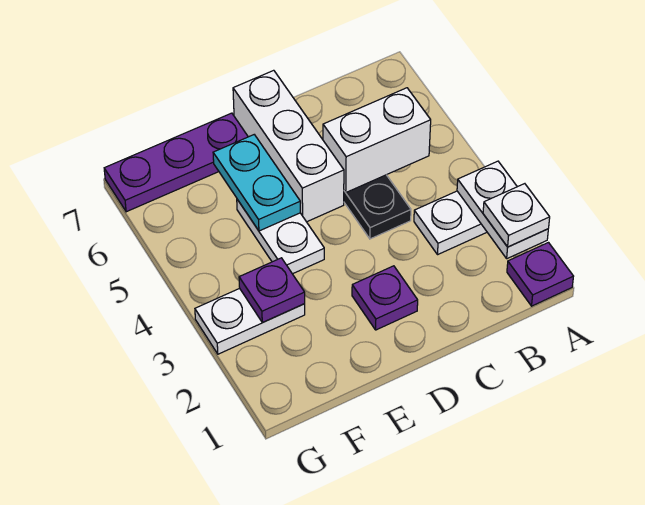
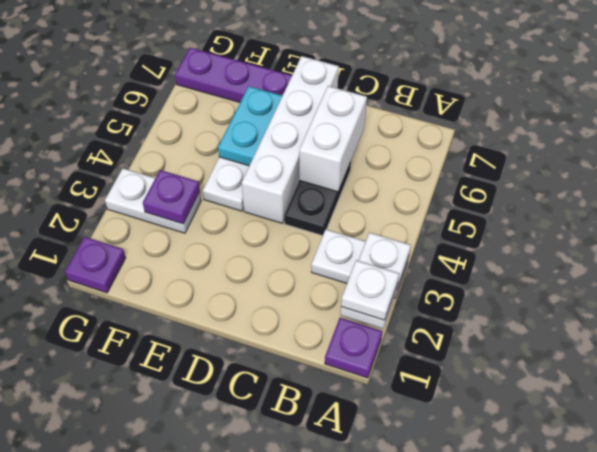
white 1x2 brick [323,88,431,192] -> white 1x2 brick turned to [299,86,367,192]
purple 1x1 plate [352,266,418,330] -> purple 1x1 plate moved to [65,237,126,293]
white 1x3 brick [233,70,344,222] -> white 1x4 brick [242,56,339,223]

